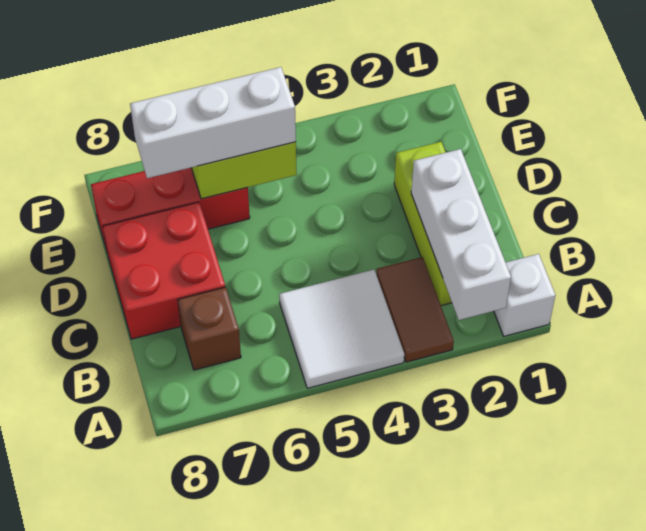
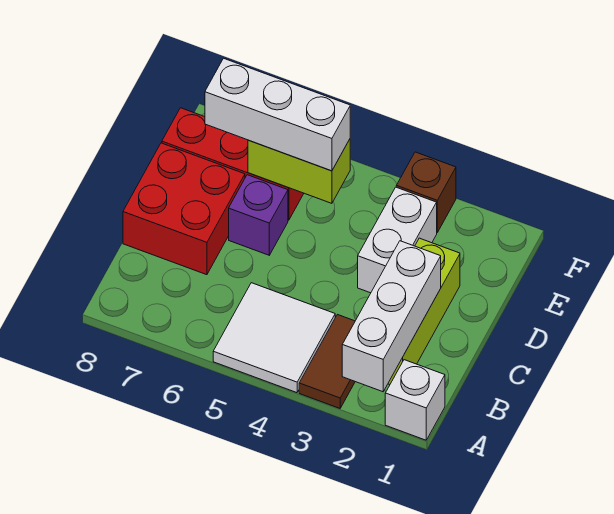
brown 1x1 brick [178,287,241,370] -> brown 1x1 brick moved to [396,152,456,232]
none -> white 1x2 brick [358,187,437,293]
none -> purple 1x1 brick [229,175,288,255]

